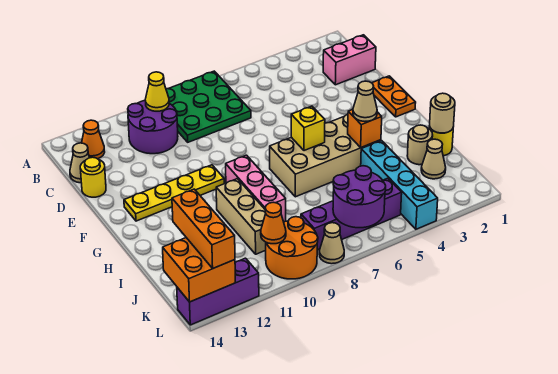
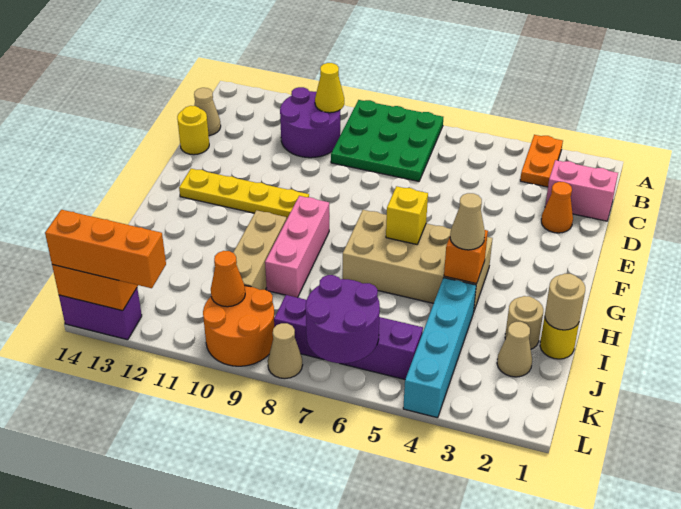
orange 1x1 cone [82,120,105,159] -> orange 1x1 cone moved to [541,182,573,233]
orange 1x2 plate [372,76,416,117] -> orange 1x2 plate moved to [520,135,563,187]
orange 1x3 brick [172,189,235,269] -> orange 1x3 brick turned to [45,210,166,288]
purple 1x3 brick [177,258,259,325] -> purple 1x2 brick [59,288,142,340]

